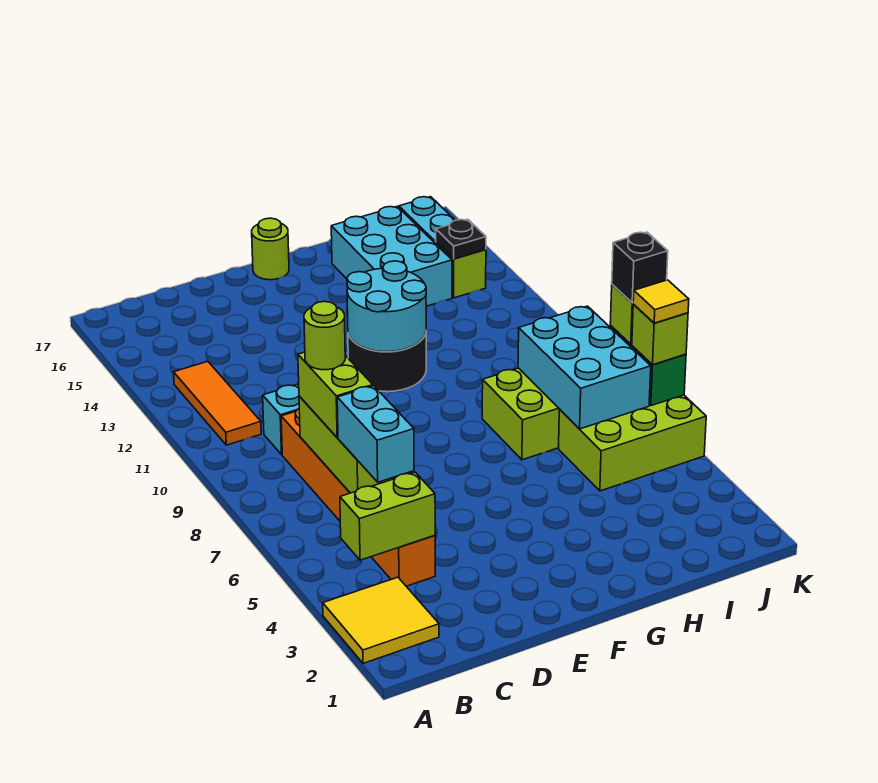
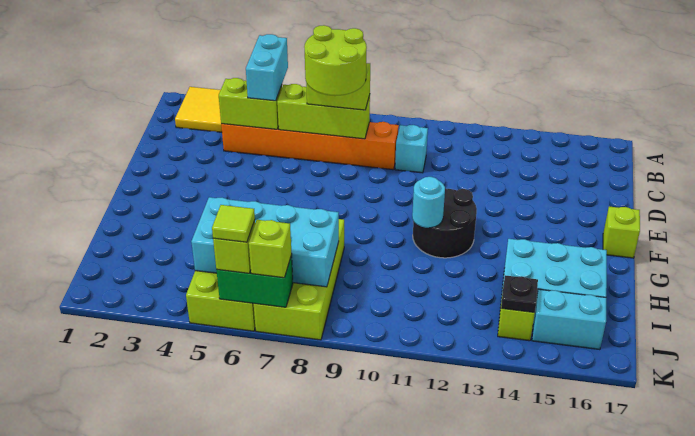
lime 1x2 brick [340,472,435,560] -> lime 1x2 brick turned to [219,78,282,129]
orange 1x3 tile [174,361,261,445] -> none
cyan 1x2 brick [337,386,414,482] -> cyan 1x2 brick turned to [246,34,288,101]
lime 1x1 round brick [304,301,345,370] -> lime 2x2 round brick [304,25,367,96]
cyan 2x2 round brick [347,261,426,352] -> cyan 1x1 round brick [412,177,445,228]
lime 1x1 round brick [252,218,289,280] -> lime 1x1 brick [603,207,640,258]
cyan 2x3 brick [518,306,651,429] -> cyan 2x4 brick [191,197,339,287]
yellow 1x1 tile [633,280,689,323] -> lime 1x1 tile [212,205,255,242]
black 1x1 brick [612,232,668,303] -> none

